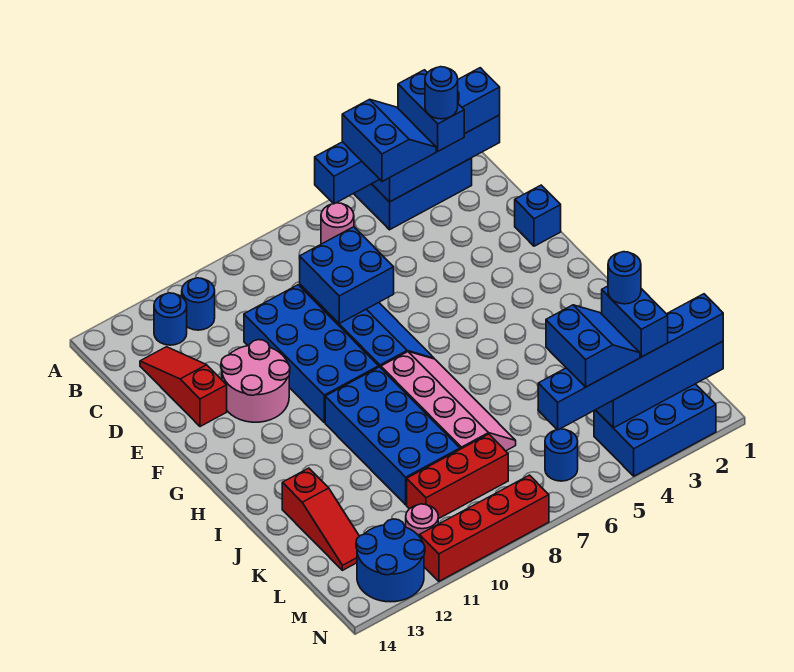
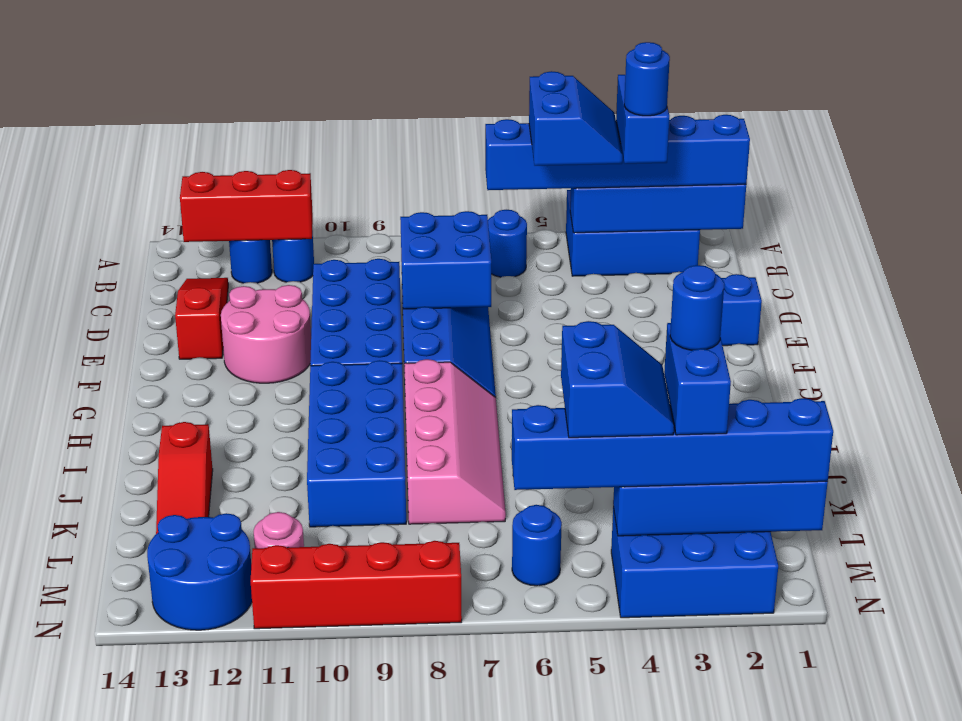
pink 1x1 round brick [321,203,354,244] -> blue 1x1 round brick [488,210,527,277]
red 1x3 brick [407,434,508,519] -> red 1x3 brick moved to [180,170,313,242]

